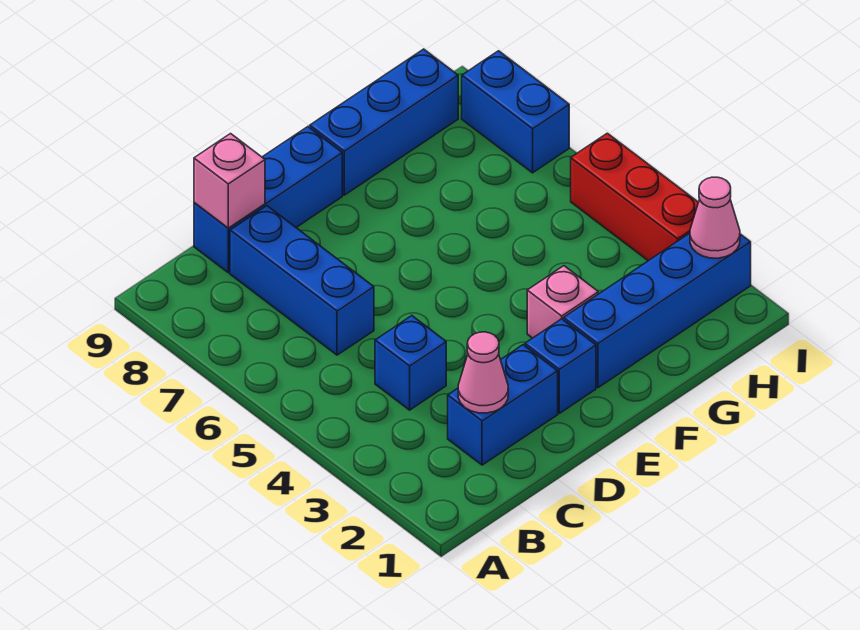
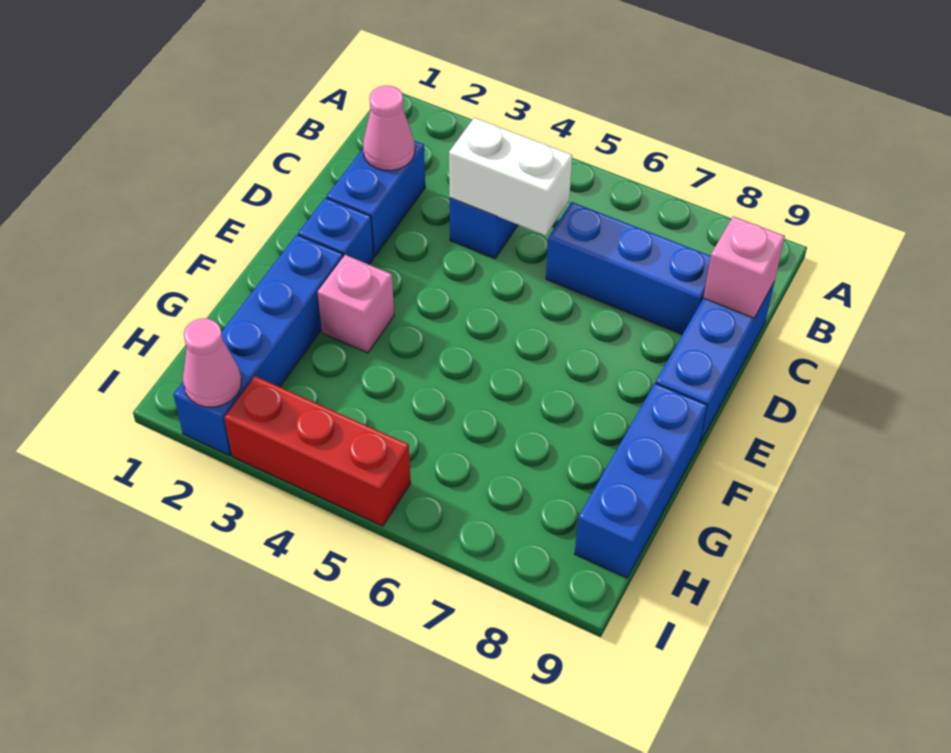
none -> white 1x2 brick [449,118,572,236]
blue 1x2 brick [462,51,569,173] -> none

